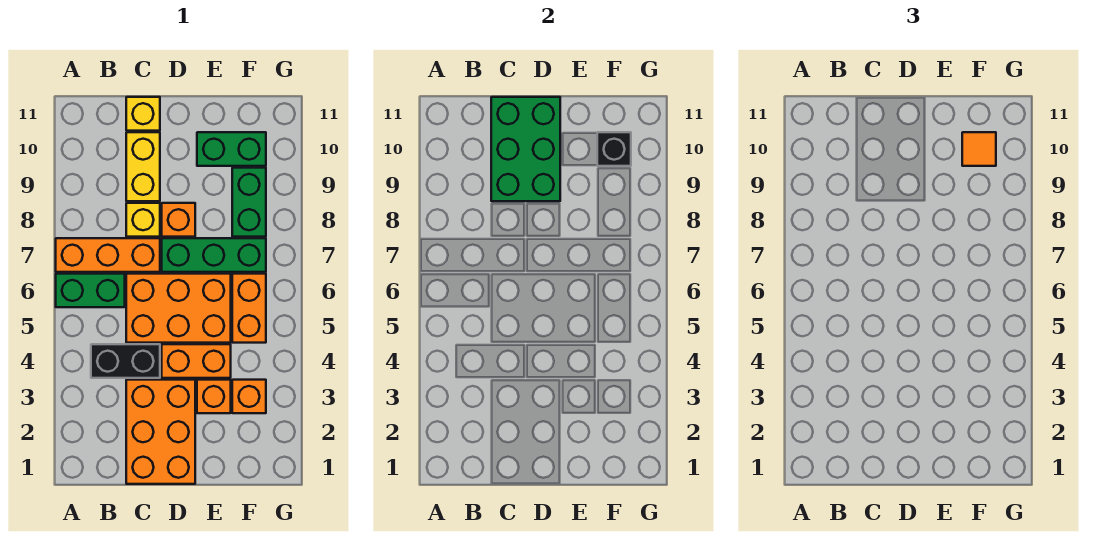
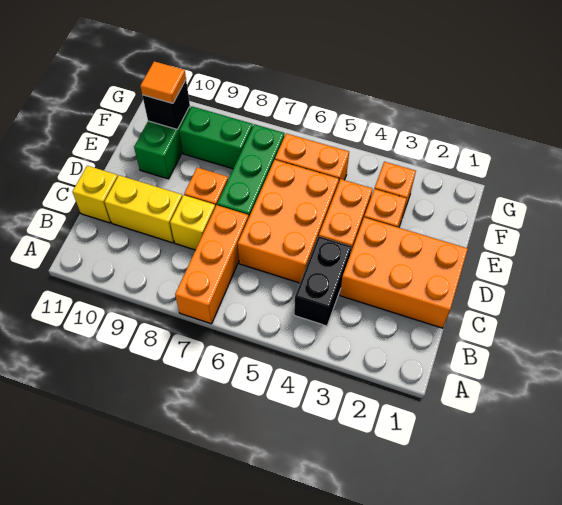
green 1x2 brick [56,274,125,307] -> none
green 2x3 brick [491,97,560,201] -> none

